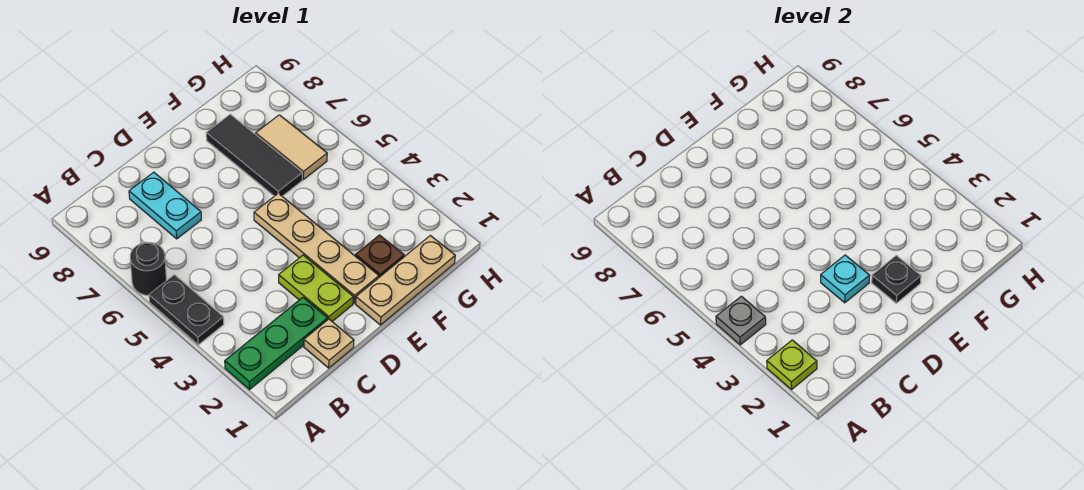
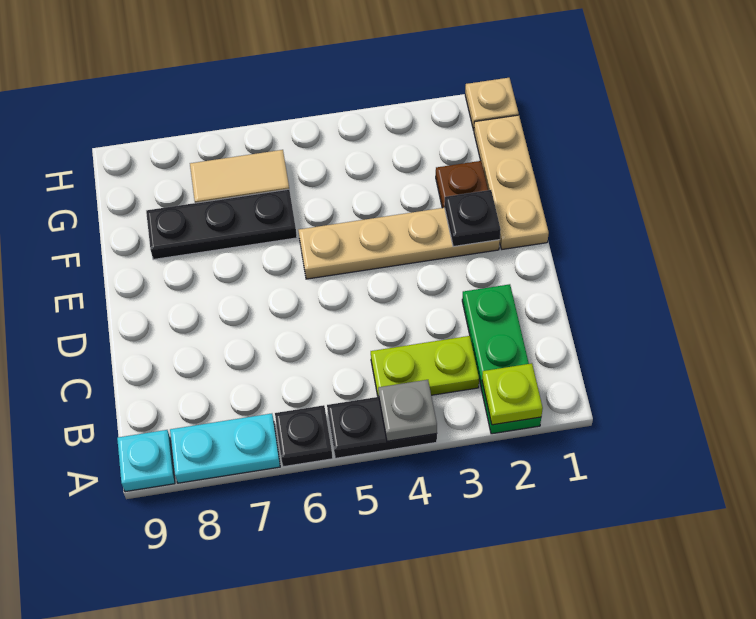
black 1x1 round brick [130,242,166,295] -> black 1x1 plate [275,405,333,467]
tan 1x1 plate [304,319,354,368] -> tan 1x1 plate moved to [465,78,519,130]
cyan 1x2 plate [129,172,201,239] -> cyan 1x2 plate moved to [170,414,280,483]
lime 1x2 plate [279,255,353,321] -> lime 1x2 plate moved to [371,336,479,397]
cyan 1x1 plate [821,255,870,303] -> cyan 1x1 plate moved to [117,430,175,492]
black 1x3 tile [206,114,302,196] -> black 1x3 plate [146,189,297,260]

